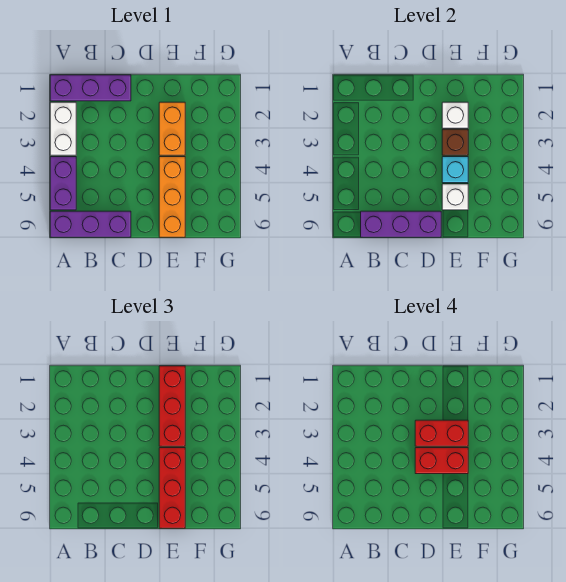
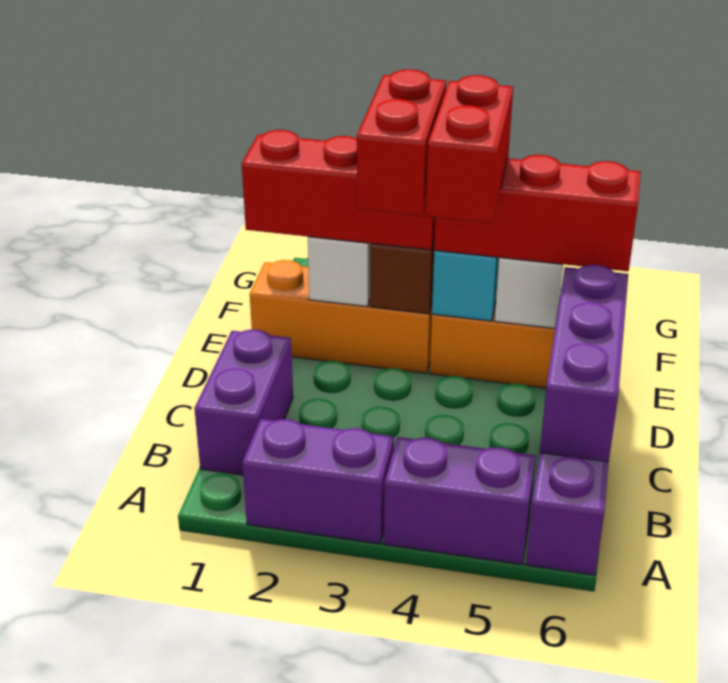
purple 1x3 brick [50,75,131,101] -> purple 1x2 brick [194,330,293,475]
white 1x2 brick [50,102,76,155] -> purple 1x2 brick [242,419,394,544]
orange 1x2 brick [159,102,185,155] -> orange 1x3 brick [250,260,432,373]

